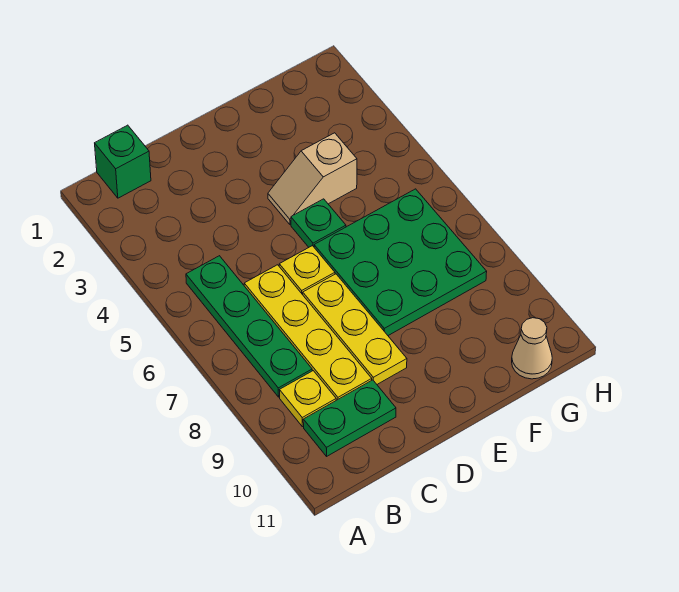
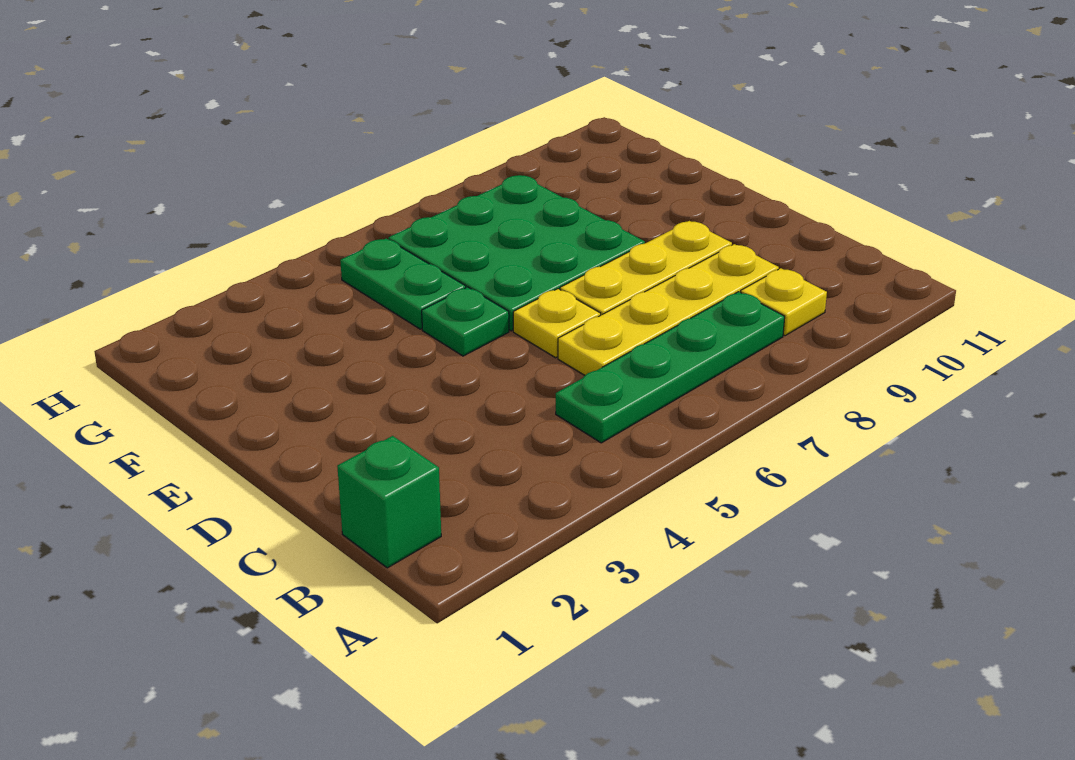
green 1x2 plate [303,380,396,456] -> green 1x2 plate moved to [340,239,466,329]
tan 1x2 slope [268,133,357,225] -> none
tan 1x1 cone [512,318,552,379] -> none

